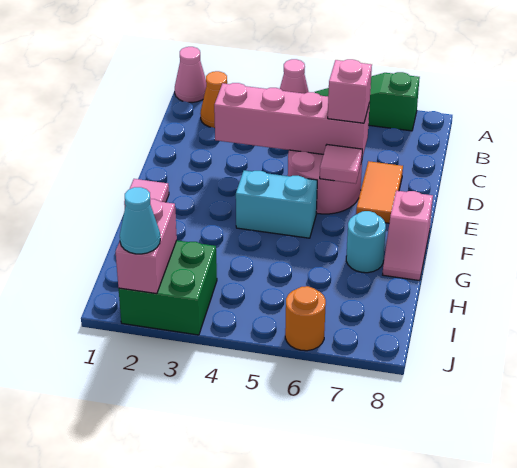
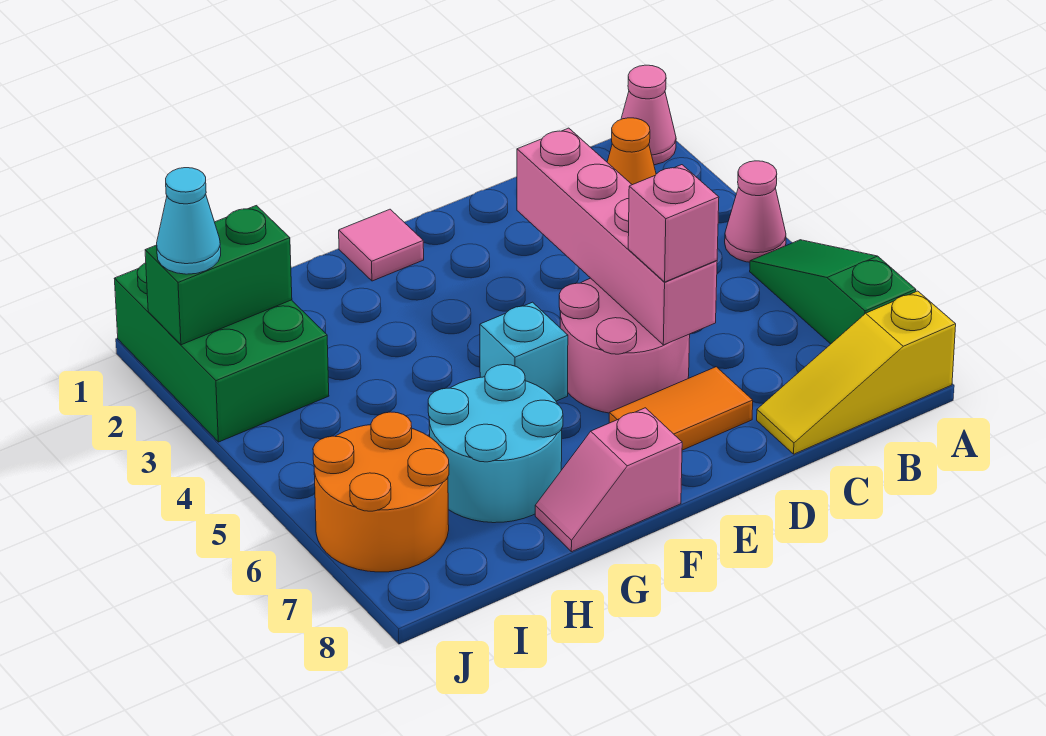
none -> yellow 1x3 slope [757,291,956,454]
pink 1x1 tile [320,145,362,184] -> none
cyan 1x2 brick [236,170,317,238] -> cyan 1x1 brick [480,302,568,401]
cyan 1x1 round brick [346,211,386,273] -> cyan 2x2 round brick [428,365,563,523]
green 2x2 brick [119,240,217,335] -> green 2x3 brick [114,263,329,442]
pink 1x2 brick [116,199,177,294] -> green 1x2 brick [145,206,292,345]
orange 1x1 round brick [285,286,326,351] -> orange 2x2 round brick [313,412,449,572]

